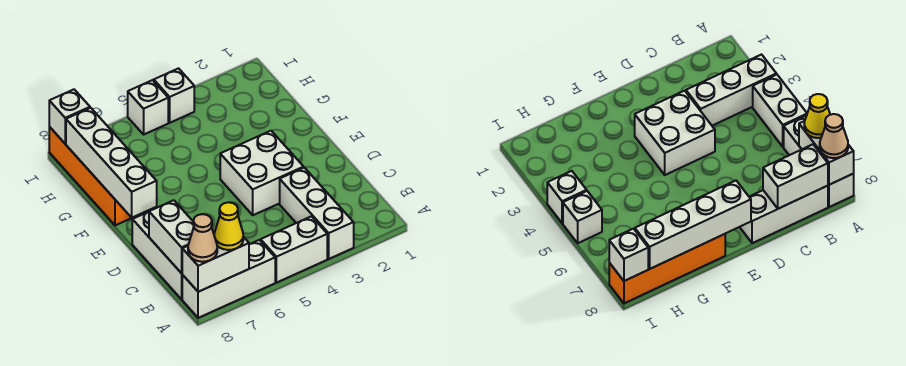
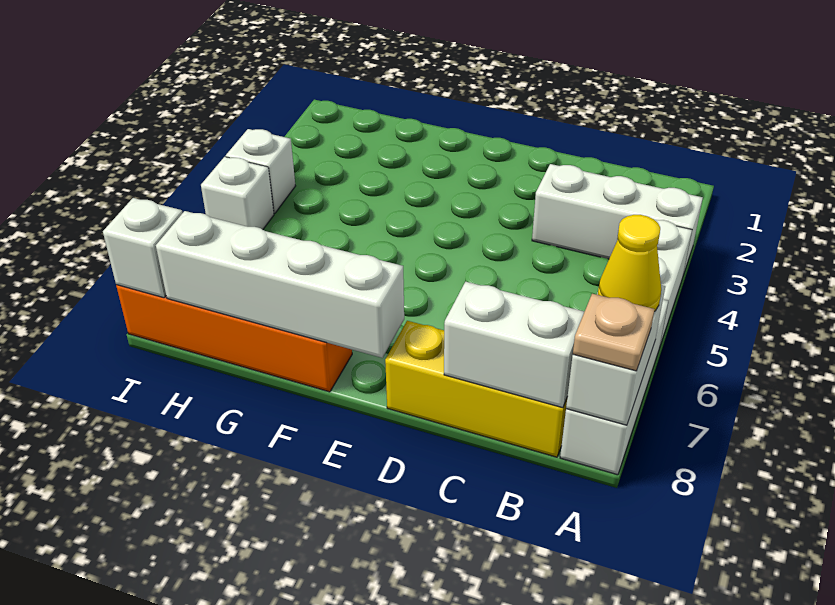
tan 1x1 cone [188,214,217,262] -> tan 1x1 plate [573,294,655,371]
white 1x3 brick [132,212,182,299] -> yellow 1x3 brick [385,321,567,457]
white 2x2 brick [220,131,304,215] -> none

